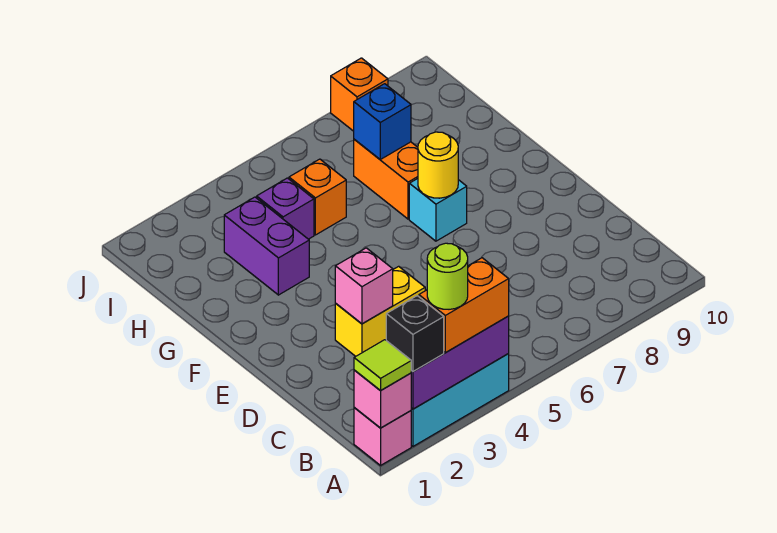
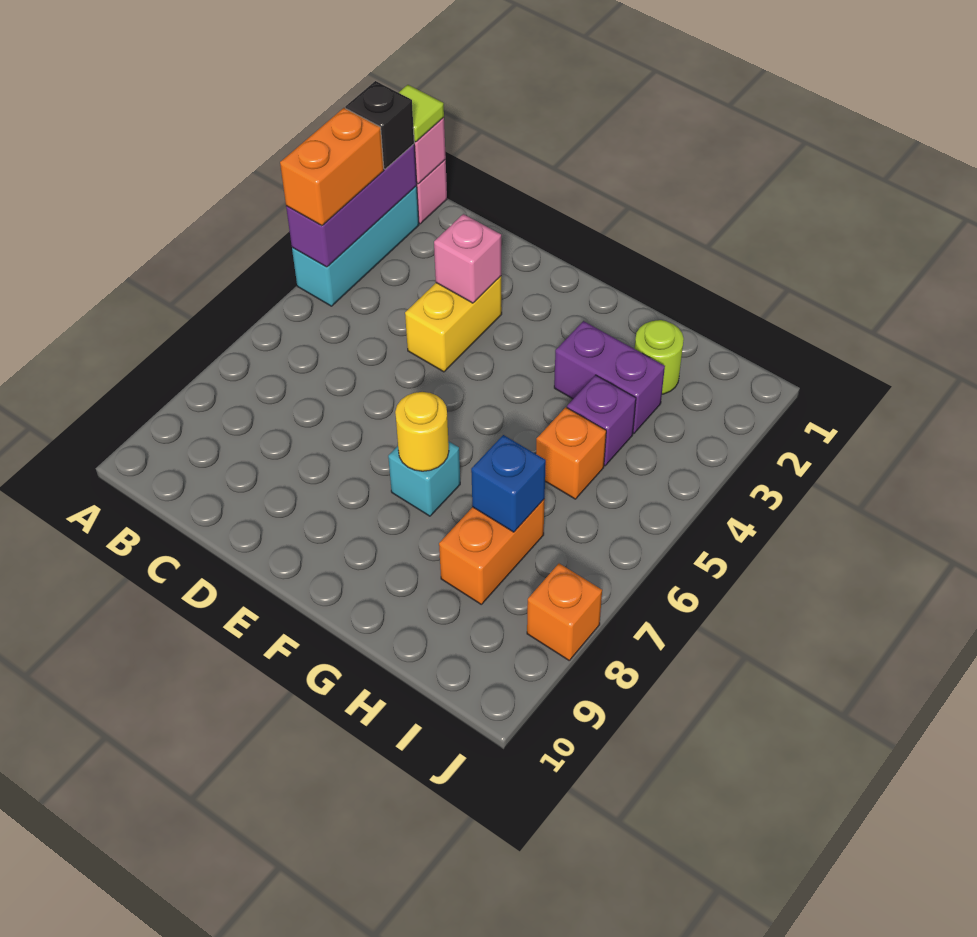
lime 1x1 round brick [427,243,468,309] -> lime 1x1 round brick moved to [635,320,684,394]
orange 1x2 brick [354,139,418,219] -> orange 1x2 brick turned to [439,499,545,604]

